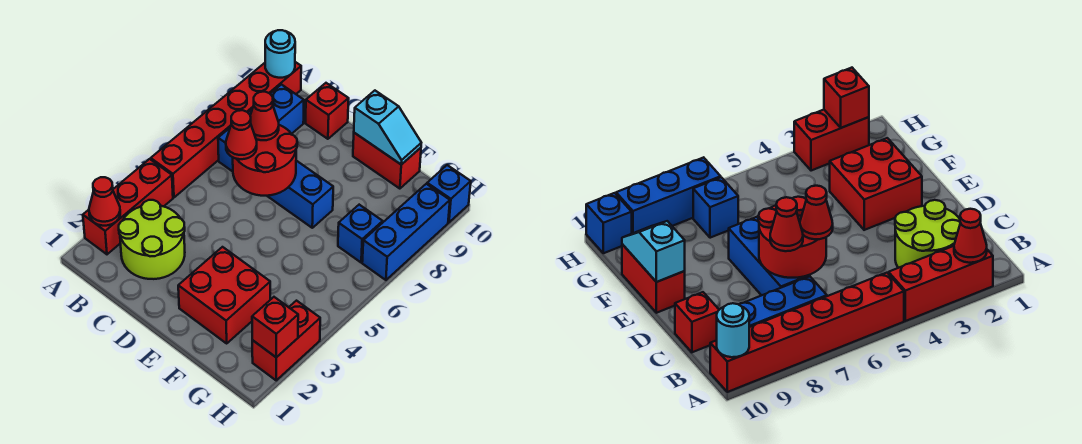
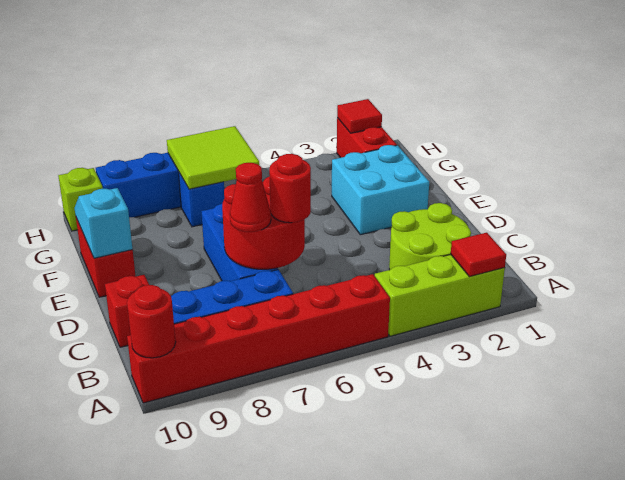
red 1x3 brick [83,159,173,254] -> lime 1x3 brick [375,255,505,336]
red 1x1 cone [89,177,120,226] -> red 1x1 tile [451,233,506,277]
cyan 1x1 round brick [265,30,295,78] -> red 1x1 round brick [127,285,176,358]
red 1x1 cone [226,110,257,159] -> red 1x1 round brick [269,154,311,223]
red 2x2 brick [178,247,270,343] -> cyan 2x2 brick [332,145,429,235]
none -> lime 2x2 tile [167,126,260,189]
red 1x2 brick [252,301,320,380] -> red 1x2 brick turned to [337,118,397,158]
red 1x1 brick [252,297,298,357] -> red 1x1 tile [337,99,382,133]
blue 1x1 brick [427,165,471,222] -> lime 1x1 brick [58,168,103,231]

